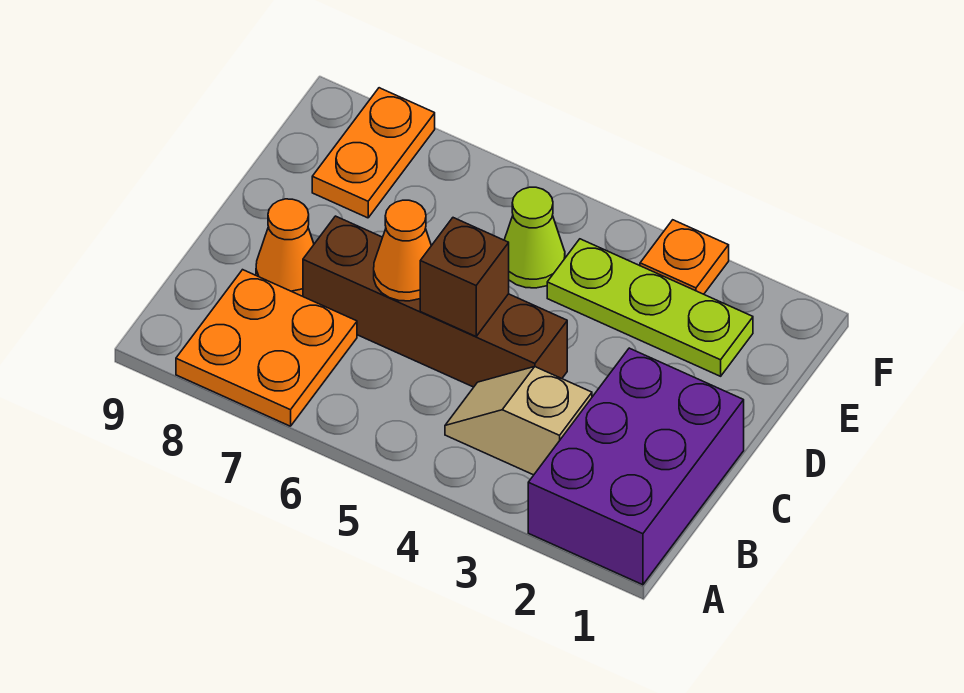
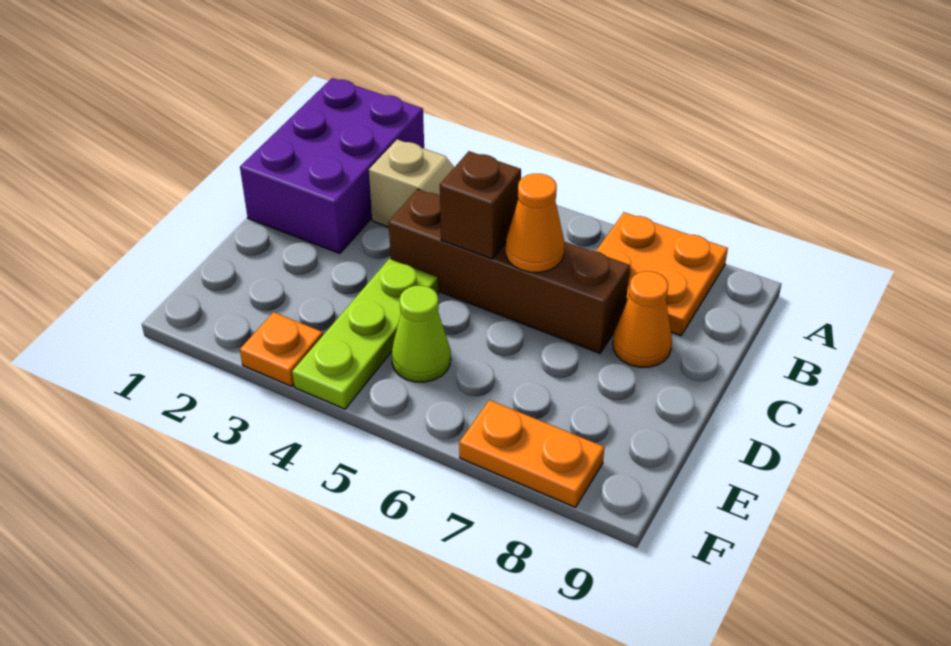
lime 1x3 plate [547,239,753,376] -> lime 1x3 plate turned to [292,259,438,409]
orange 1x2 plate [312,88,435,218] -> orange 1x2 plate turned to [459,400,605,507]

